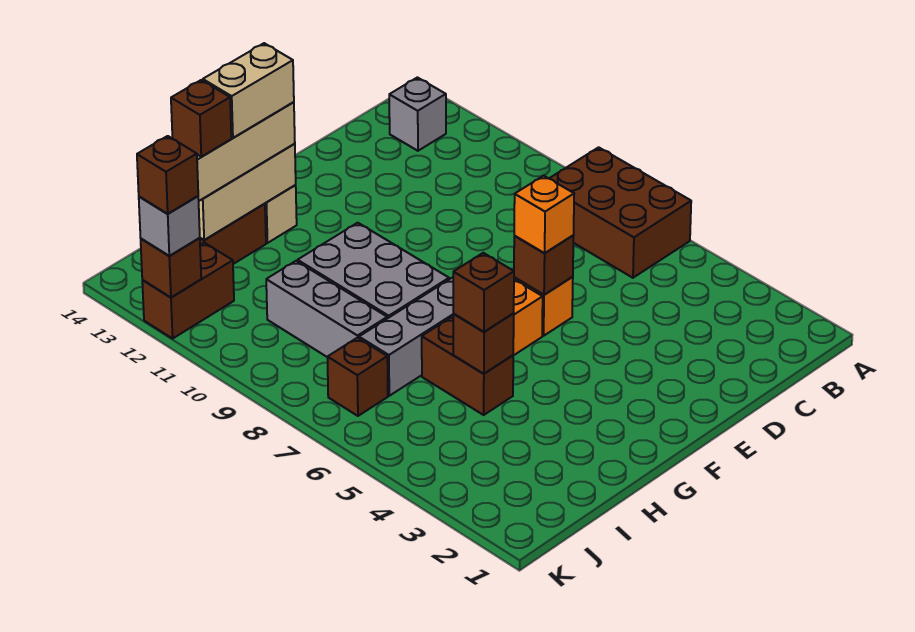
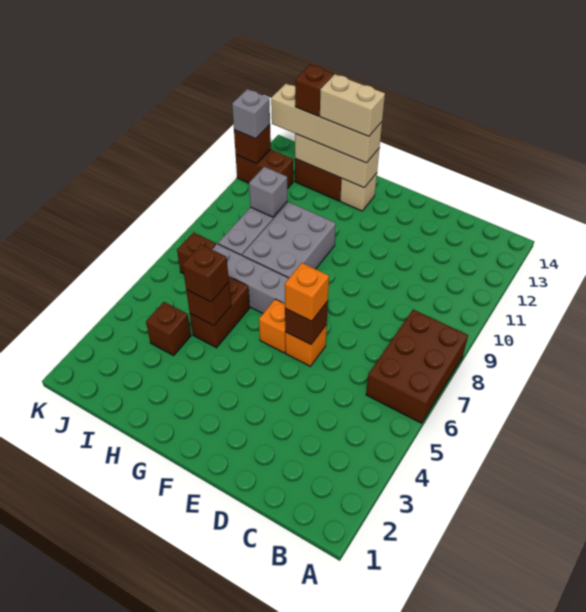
grey 1x1 brick [389,77,446,151] -> grey 1x1 brick moved to [249,167,287,217]
brown 1x1 brick [137,136,198,214] -> brown 1x1 brick moved to [146,302,191,355]

